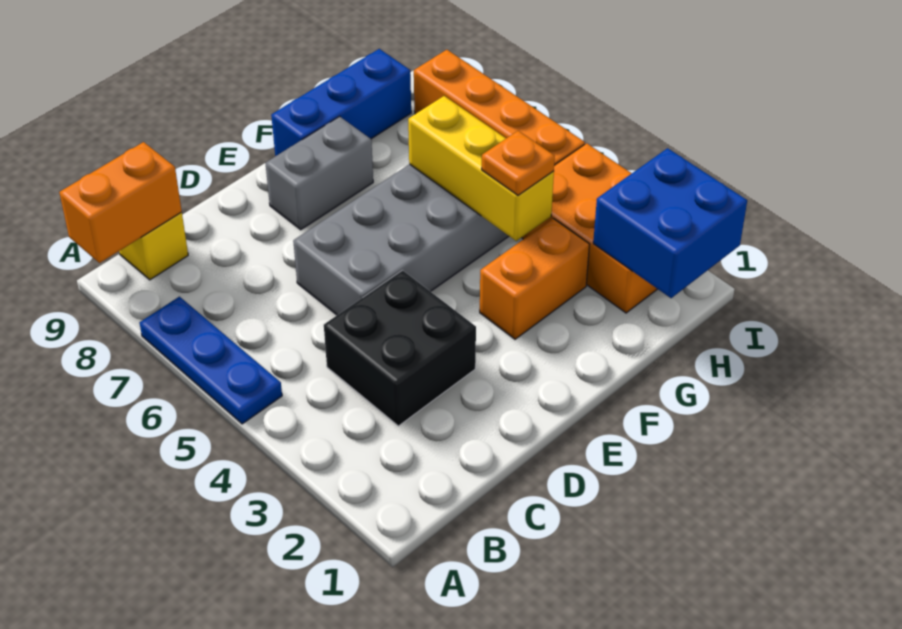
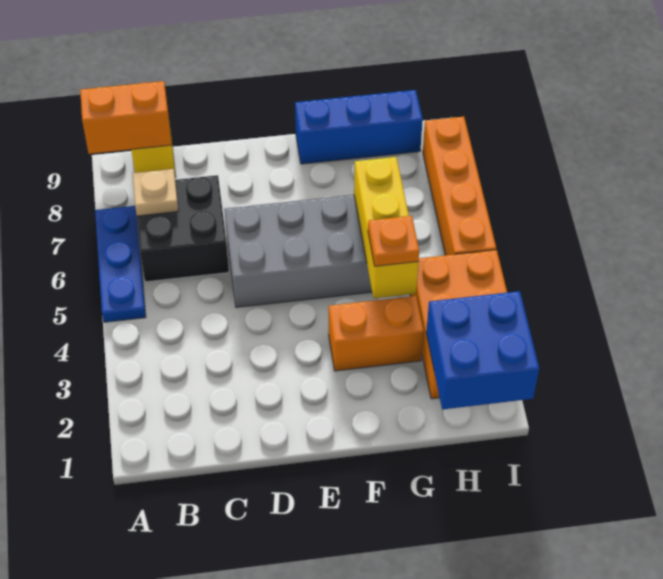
none -> tan 1x1 plate [132,169,178,216]
black 2x2 brick [324,270,476,426] -> black 2x2 brick moved to [137,175,229,282]
grey 1x2 brick [265,116,373,230] -> none

